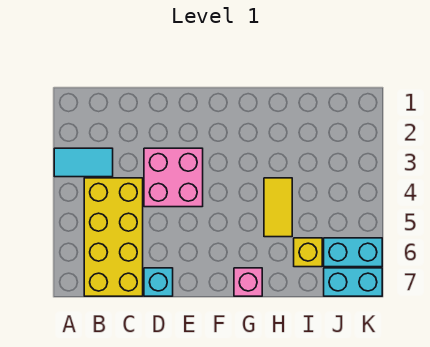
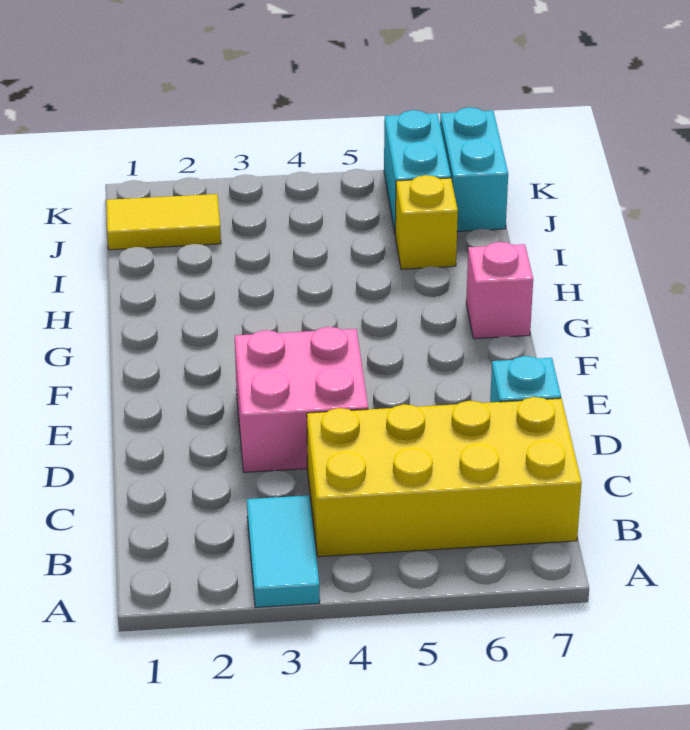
yellow 1x2 tile [264,178,292,237] -> yellow 1x2 tile moved to [106,194,221,250]

